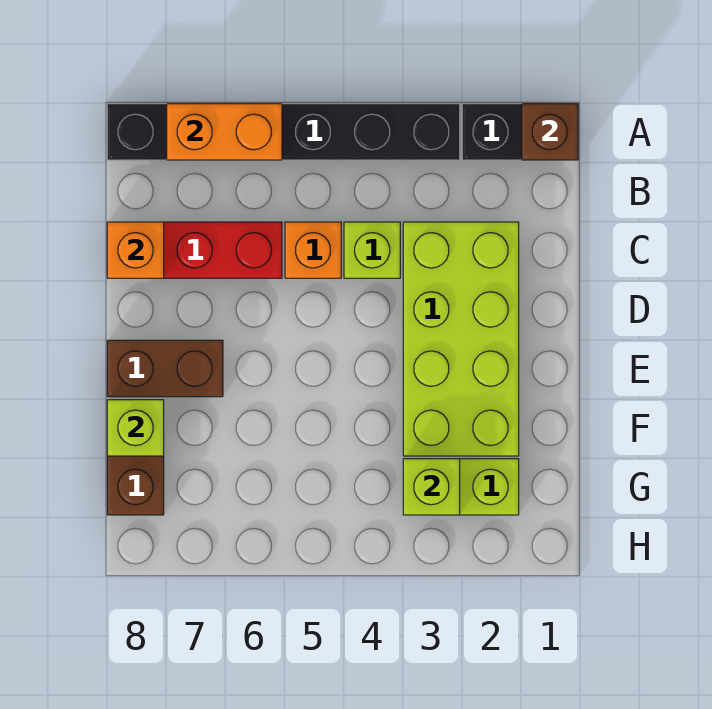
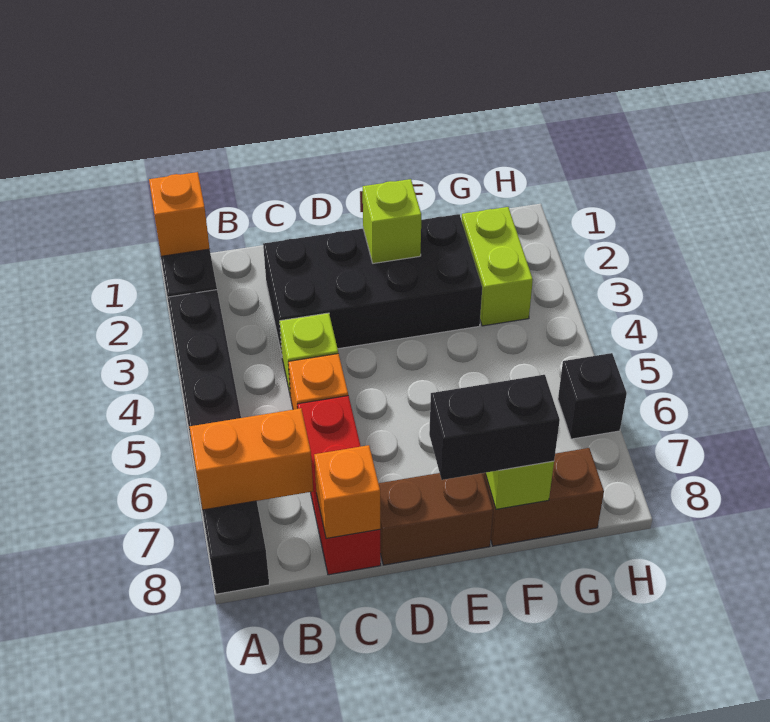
brown 1x1 brick [522,104,578,160] -> orange 1x1 brick [149,172,210,256]
orange 1x2 brick [167,104,282,160] -> orange 1x2 brick turned to [190,408,313,510]
lime 2x4 brick [403,222,519,456] -> black 2x4 brick [263,214,482,355]
brown 1x2 brick [107,340,223,397] -> brown 1x2 brick turned to [379,473,493,565]
none -> black 1x2 brick [429,375,560,480]
lime 1x1 brick [403,459,460,515] -> lime 1x1 brick moved to [363,179,421,263]
none -> black 1x1 brick [558,353,627,439]

